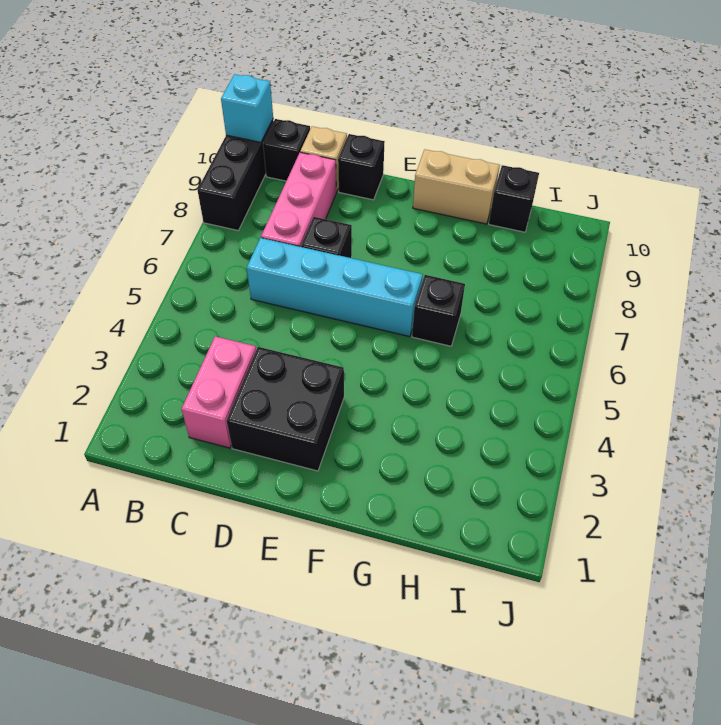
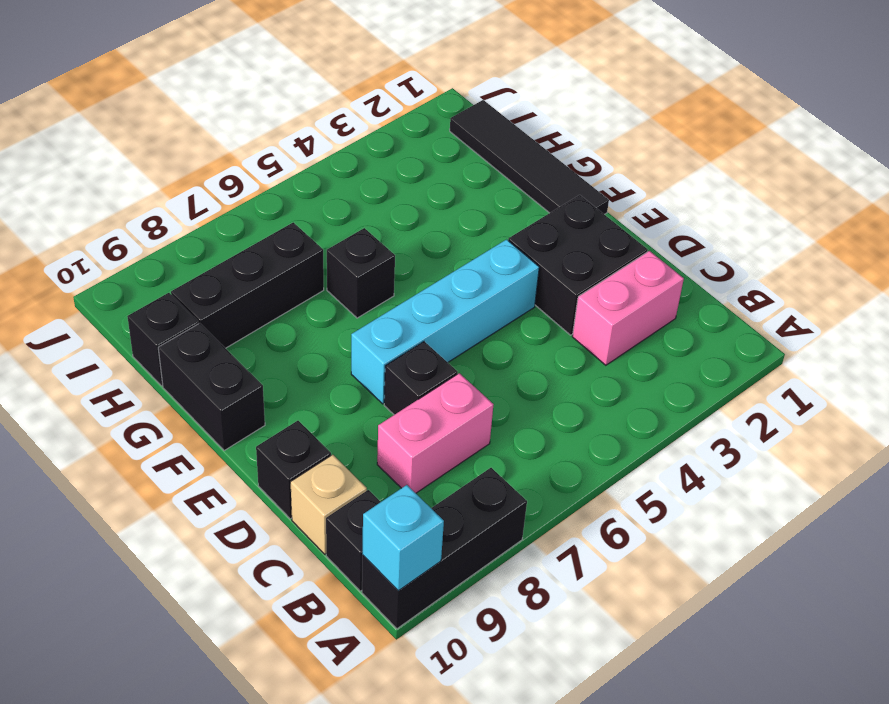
cyan 1x4 brick [247,238,423,337] -> cyan 1x4 brick turned to [351,239,539,404]
pink 1x3 brick [261,152,336,247] -> pink 1x2 brick [377,373,494,493]
none -> black 1x4 tile [450,100,609,214]
tan 1x2 brick [413,150,500,224] -> black 1x2 brick [158,323,265,451]
none -> black 1x3 brick [171,222,324,348]

